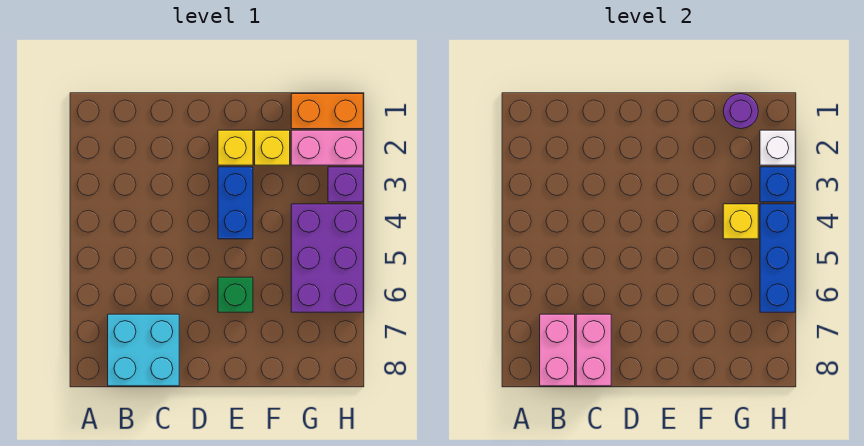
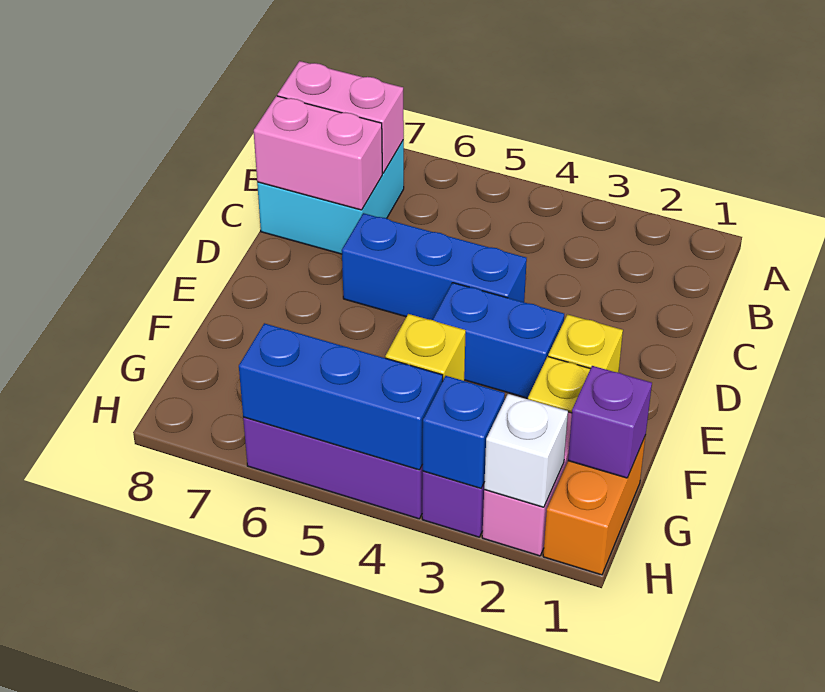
none -> blue 1x3 brick [342,213,527,320]
green 1x1 brick [218,277,253,312] -> none
purple 1x1 round brick [723,94,758,129] -> purple 1x1 brick [568,366,652,478]

